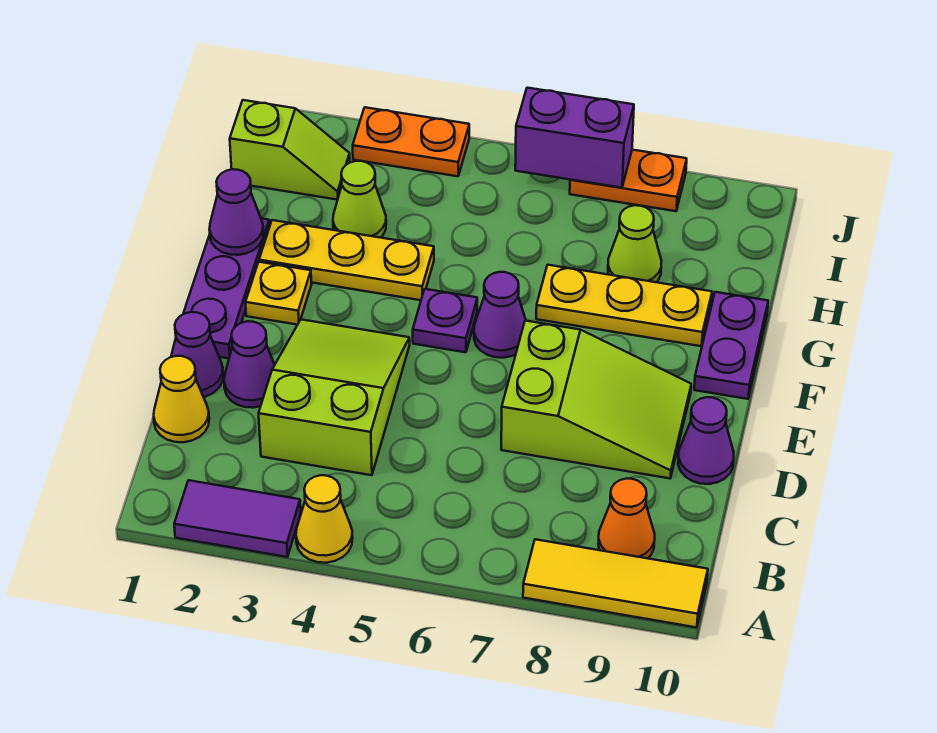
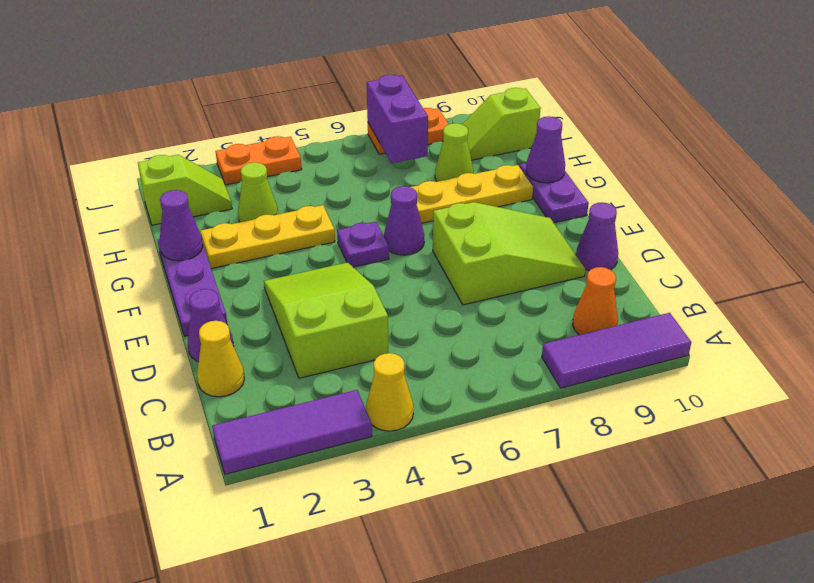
purple 1x2 tile [174,480,301,557] -> purple 1x3 tile [212,390,372,474]
yellow 1x3 tile [523,539,708,628] -> purple 1x3 tile [542,313,691,388]
purple 1x1 cone [224,321,275,408] -> purple 1x1 cone moved to [526,116,565,183]
yellow 1x1 plate [246,262,312,325] -> none
none -> lime 1x2 slope [462,88,541,160]
purple 1x2 brick [515,88,634,188] -> purple 1x2 brick turned to [367,75,428,163]

